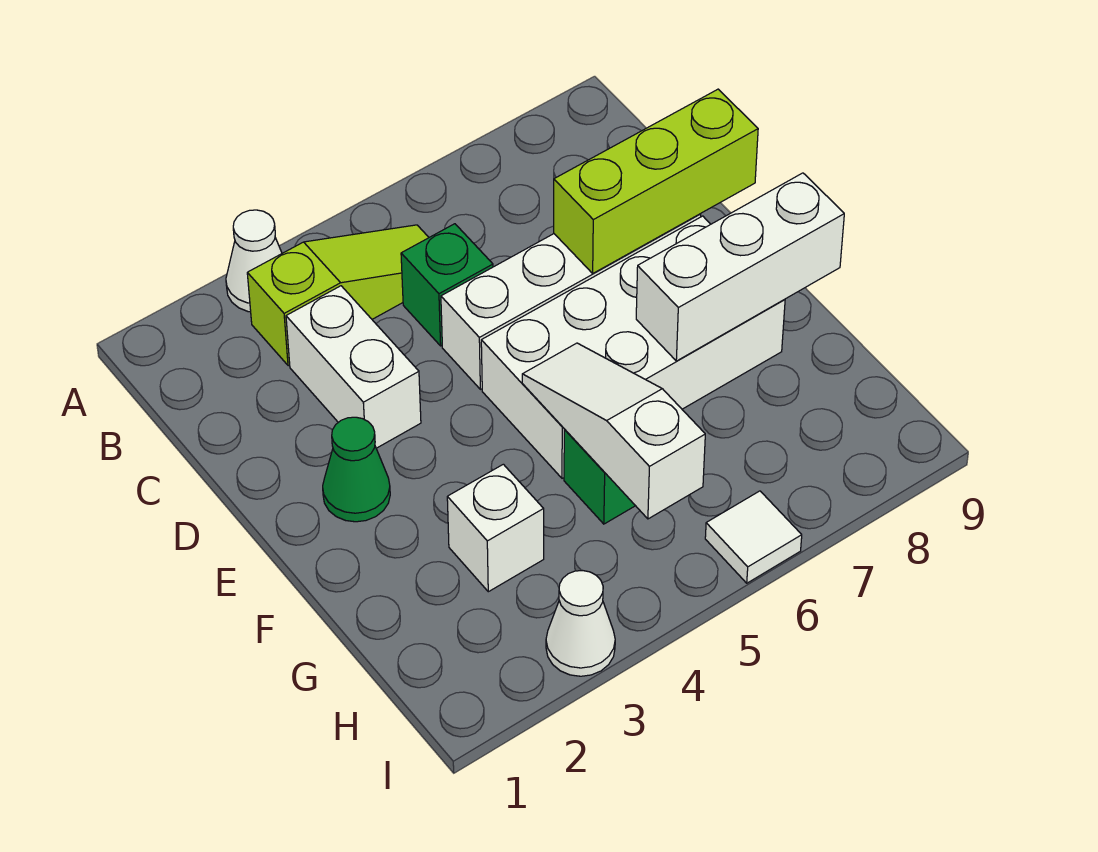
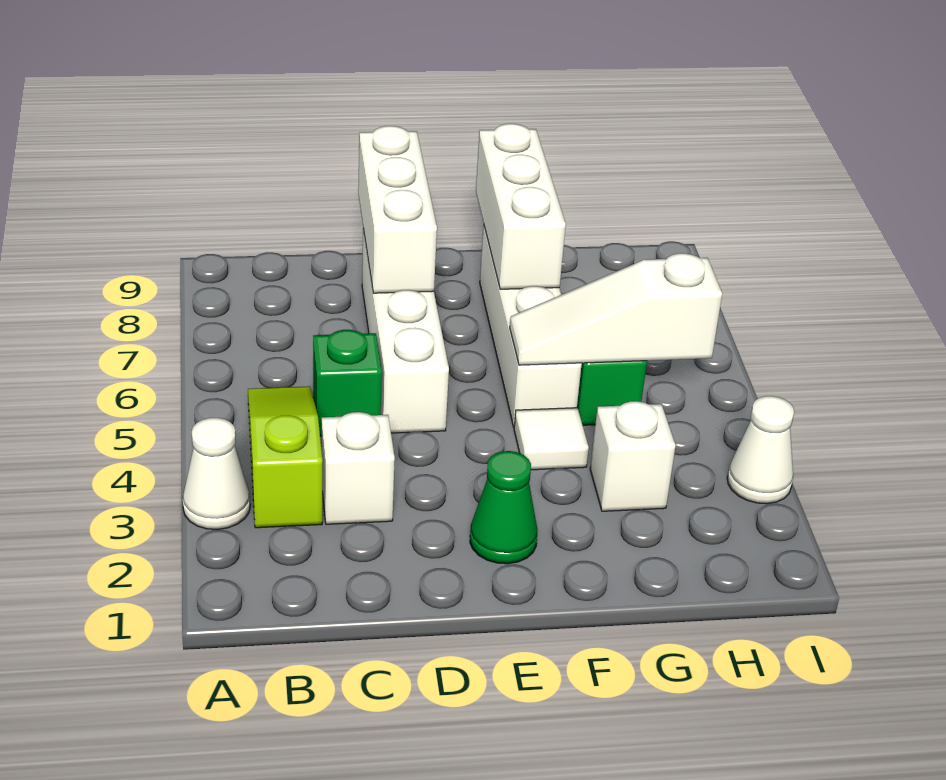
white 1x2 brick [286,286,421,448] -> white 1x1 brick [322,412,395,524]
lime 1x3 brick [554,89,758,273] -> white 1x3 brick [358,126,437,293]
white 2x4 brick [481,216,785,478] -> white 1x4 brick [480,225,582,427]
white 1x1 tile [705,491,802,583] -> white 1x1 tile moved to [514,408,589,470]

